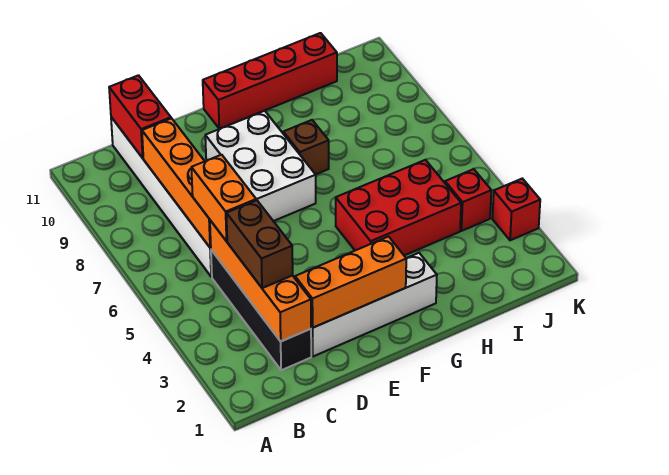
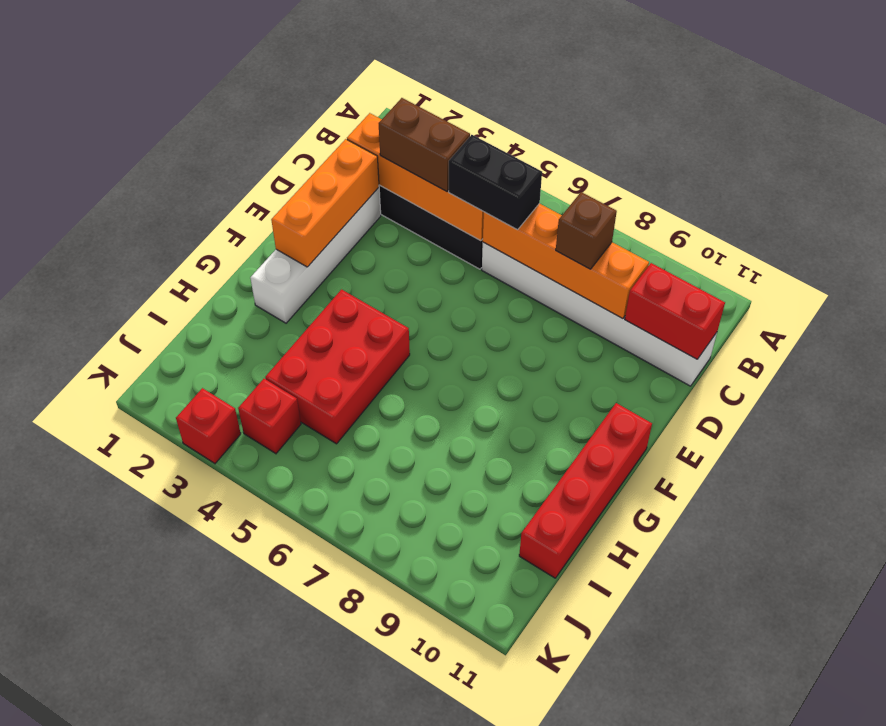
orange 1x2 brick [191,155,256,241] -> black 1x2 brick [449,135,542,230]
white 2x3 brick [205,111,316,221] -> none
brown 1x1 brick [283,120,329,174] -> brown 1x1 brick moved to [556,192,617,269]

